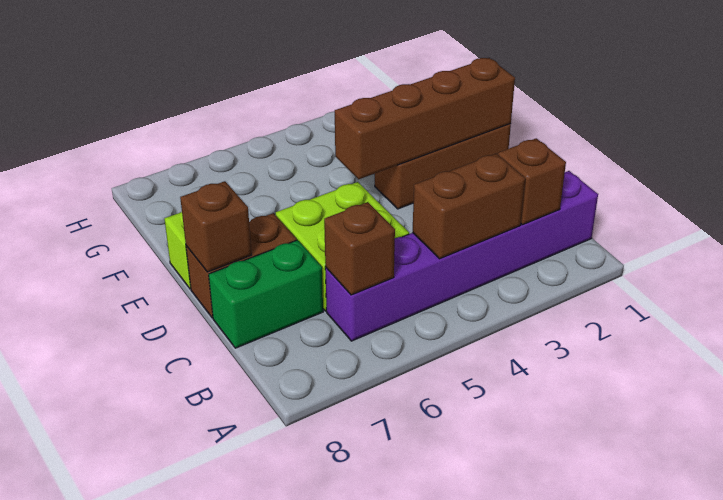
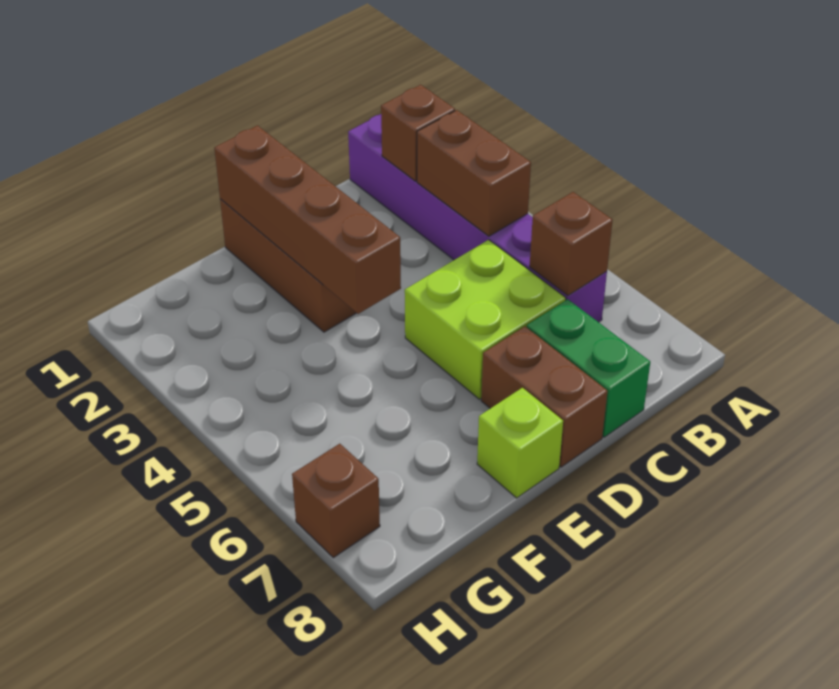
brown 1x1 brick [180,181,251,272] -> brown 1x1 brick moved to [292,444,380,558]

